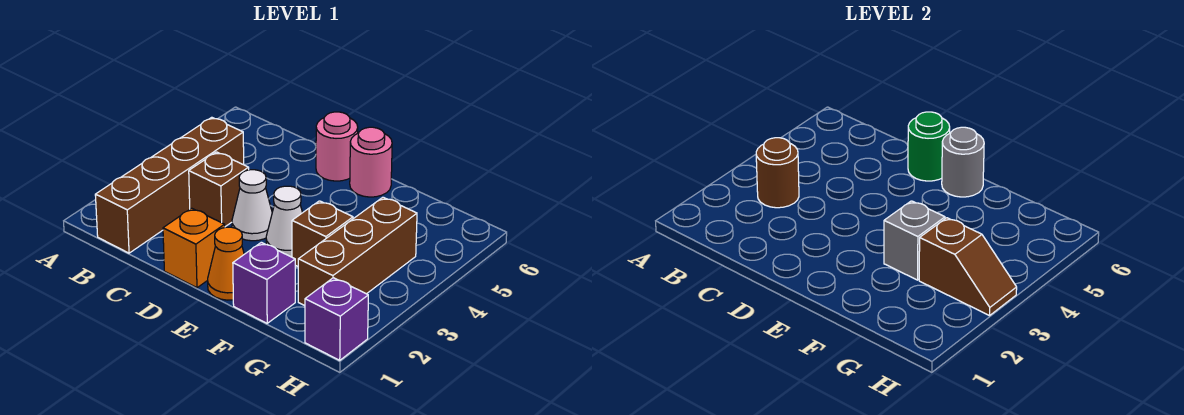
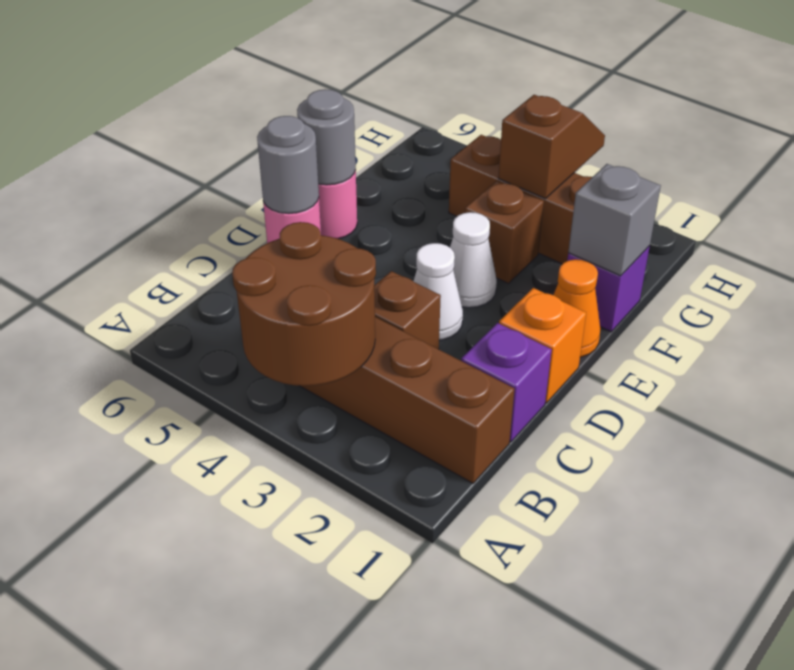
brown 1x1 round brick [756,138,799,208] -> brown 2x2 round brick [232,222,376,386]
green 1x1 round brick [908,112,950,181] -> grey 1x1 round brick [257,116,319,214]
grey 1x1 brick [884,201,945,280] -> grey 1x1 brick moved to [568,164,661,276]
purple 1x1 brick [305,278,368,360] -> purple 1x1 brick moved to [461,323,552,442]

